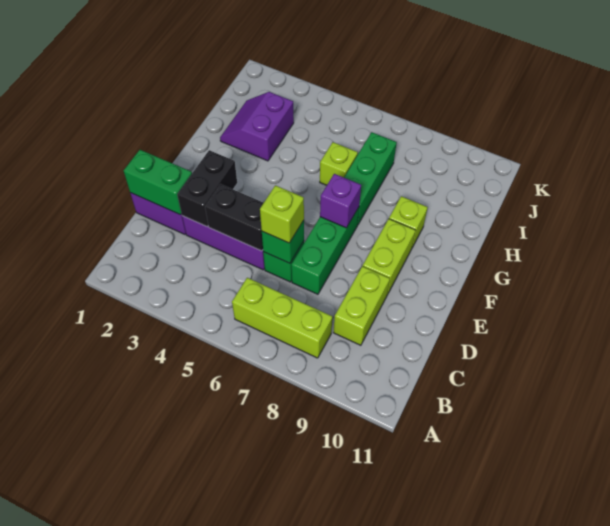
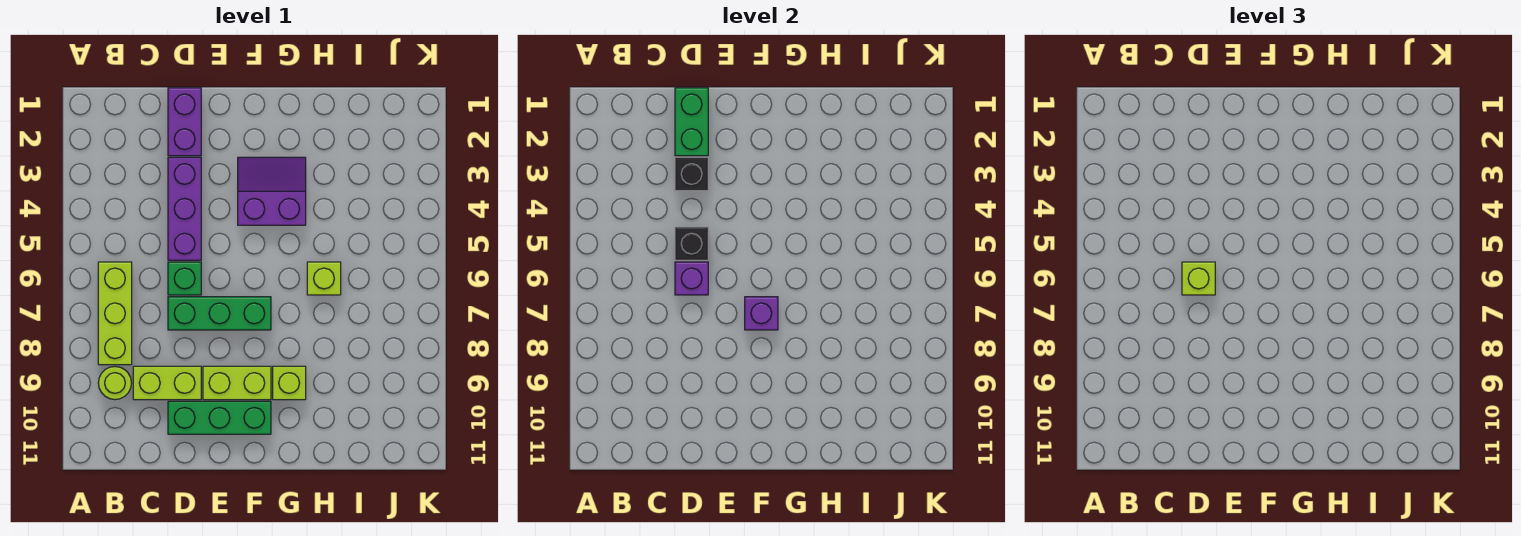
none -> lime 1x1 round brick [98,367,131,400]
black 1x2 brick [177,150,237,227] -> black 1x1 brick [675,157,708,191]
black 1x2 brick [205,184,263,251] -> black 1x1 brick [675,227,708,260]
green 1x1 brick [262,220,304,263] -> purple 1x1 brick [675,262,708,295]
green 1x3 brick [344,132,397,225] -> green 1x3 brick moved to [168,401,271,434]
purple 2x2 slope [220,92,294,161] -> purple 2x2 slope moved to [238,157,306,225]

